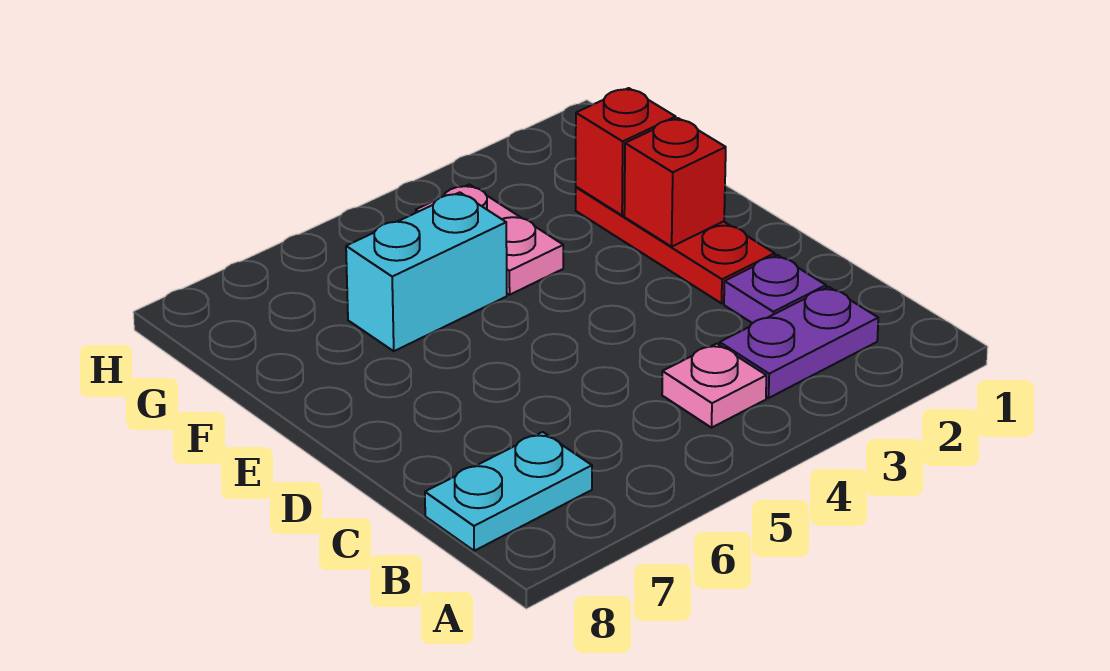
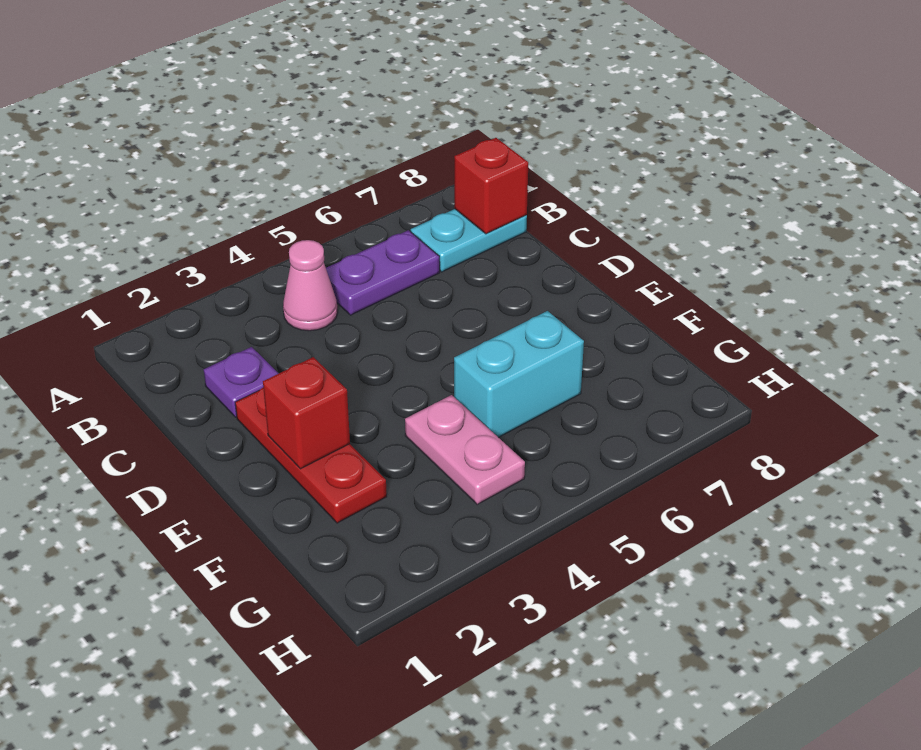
purple 1x2 plate [720,287,878,398] -> purple 1x2 plate moved to [326,230,440,315]
pink 1x1 plate [662,344,766,428] -> pink 1x1 cone [283,240,338,331]
red 1x1 brick [576,88,676,215] -> red 1x1 brick moved to [454,138,528,234]

